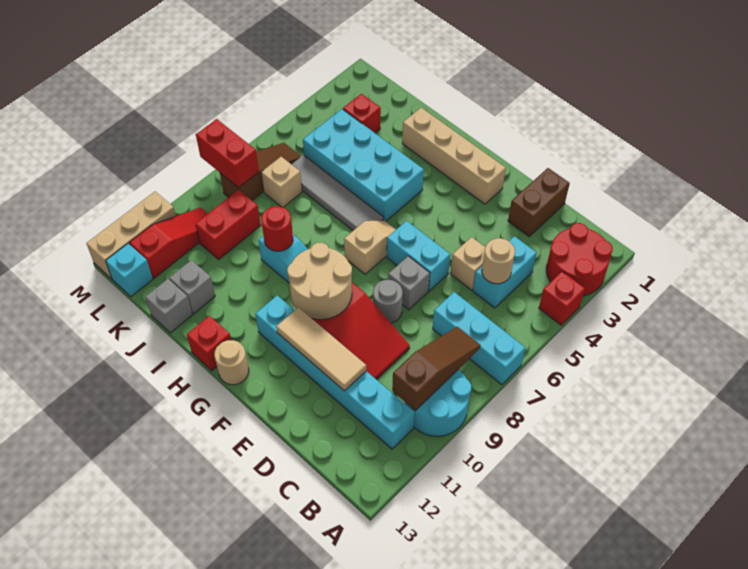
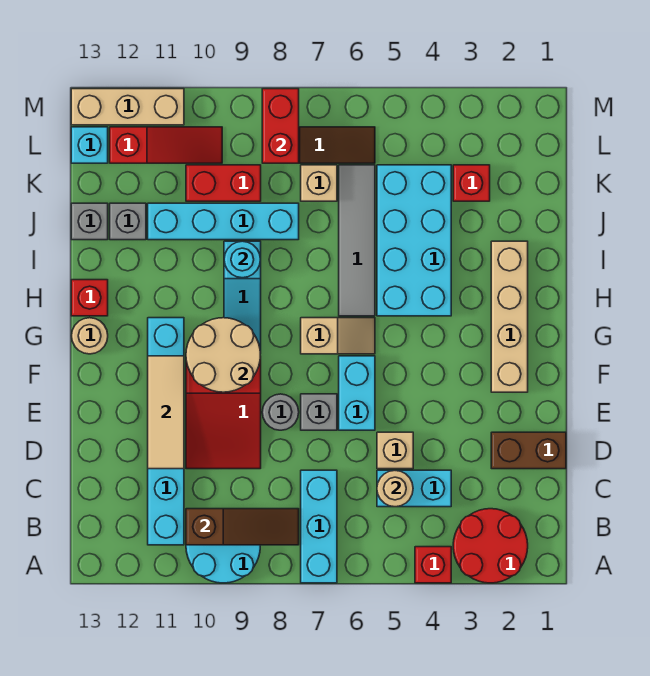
red 1x1 round brick [261,206,293,251] -> cyan 1x1 round brick [224,241,260,278]
none -> cyan 1x4 brick [148,203,299,240]

